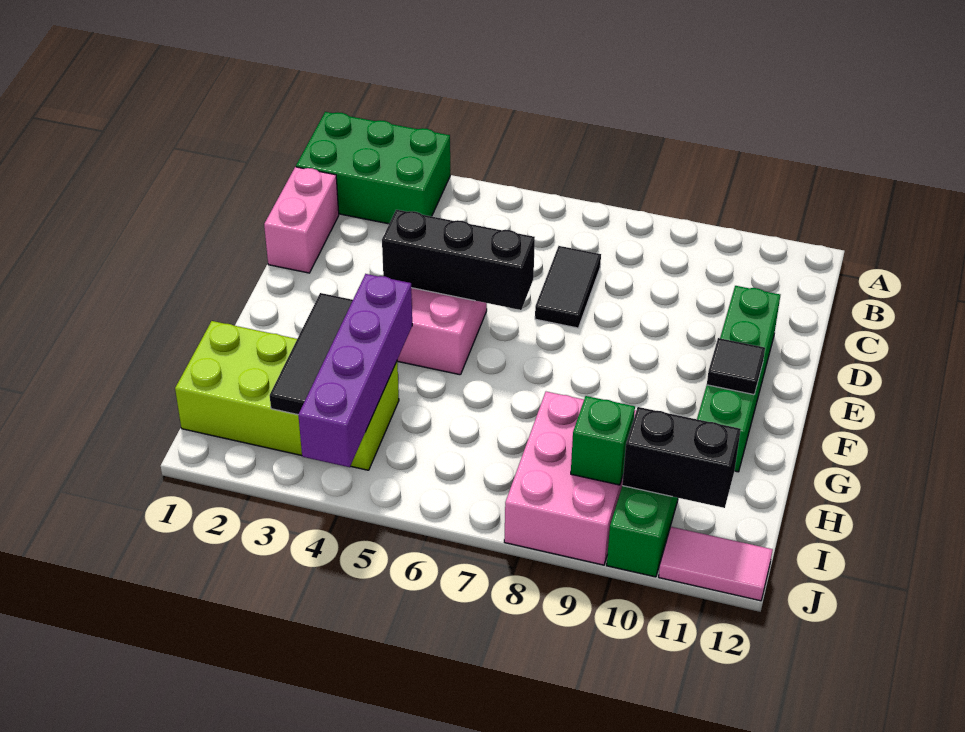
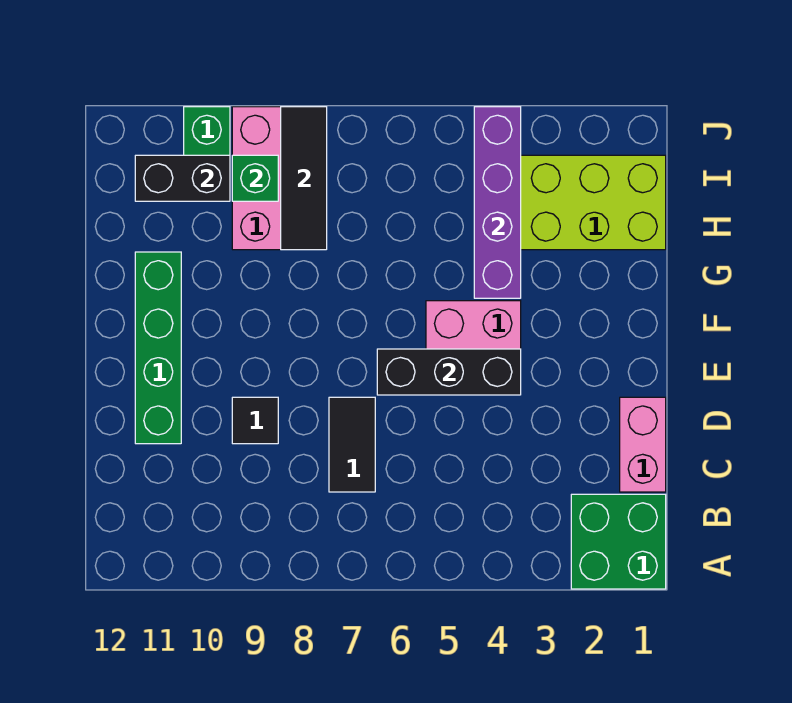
green 2x3 brick [296,112,450,224] -> green 2x2 brick [571,494,666,589]
black 1x1 tile [707,338,765,395] -> black 1x1 tile moved to [232,397,278,444]
black 1x3 tile [270,293,353,415] -> black 1x3 tile moved to [281,107,327,250]
pink 1x2 tile [659,527,773,601] -> none

